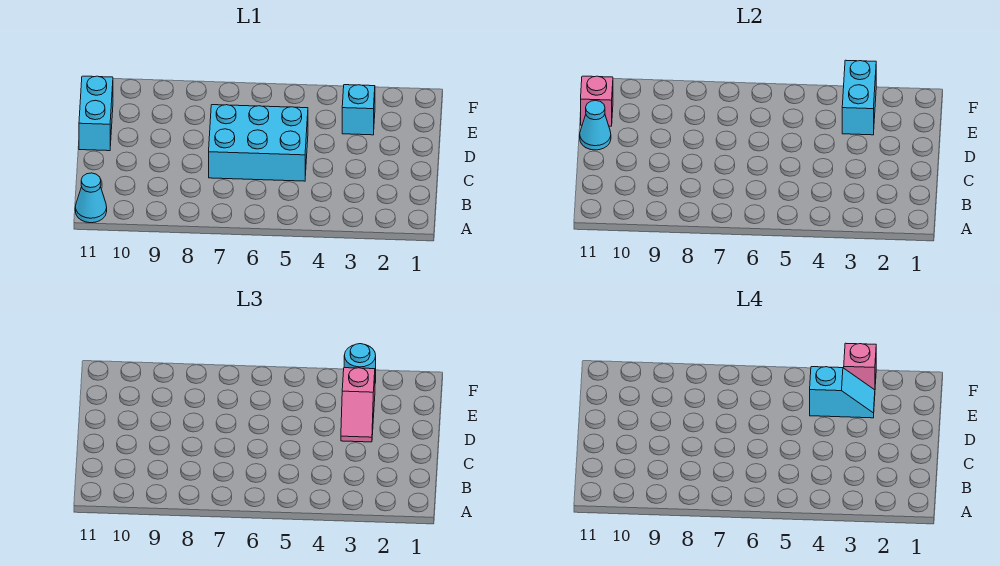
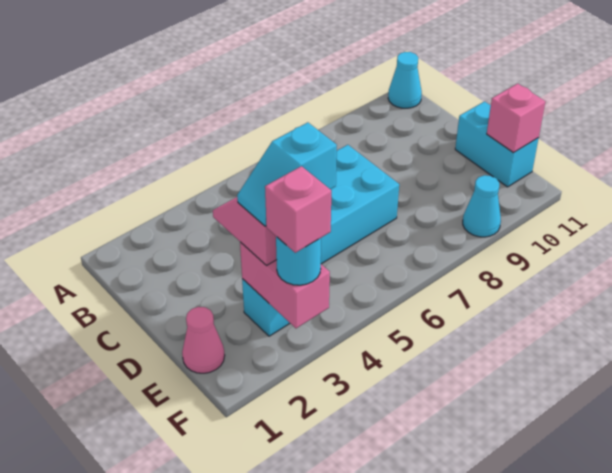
cyan 1x1 cone [580,100,611,150] -> cyan 1x1 cone moved to [463,175,501,237]
none -> pink 1x1 cone [182,307,225,373]
cyan 1x2 brick [842,60,876,135] -> pink 1x2 brick [240,242,330,328]

